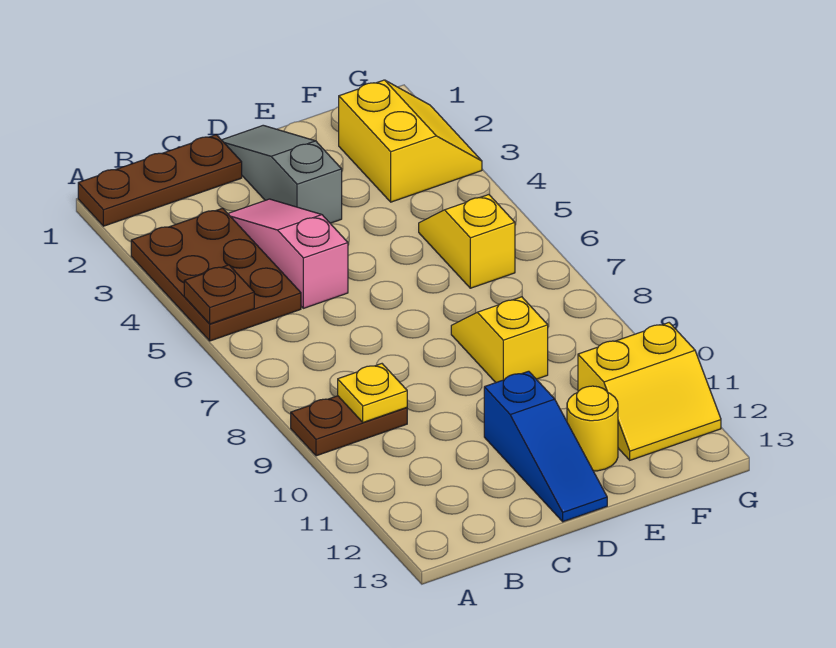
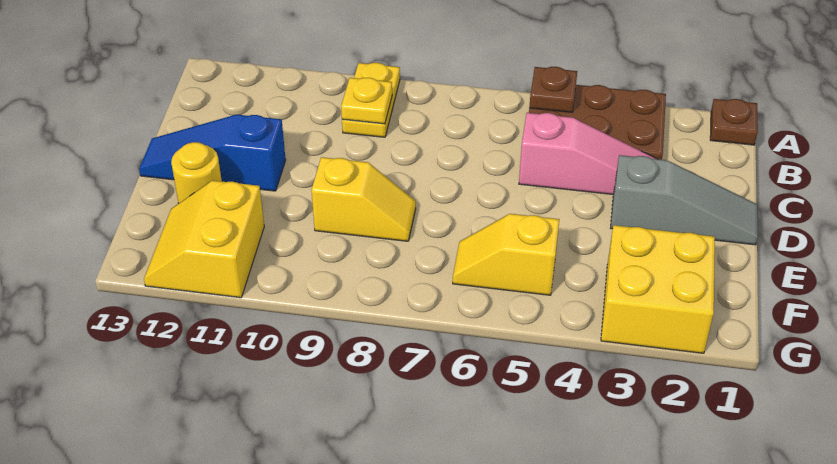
brown 1x3 plate [78,135,242,226] -> brown 1x1 plate [710,99,758,145]
brown 1x2 plate [291,396,407,456] -> yellow 1x2 plate [342,63,400,137]
yellow 2x2 slope [339,80,482,202] -> yellow 2x2 brick [601,225,715,353]
yellow 1x2 slope [419,195,515,288] -> yellow 1x2 slope turned to [453,214,559,295]

